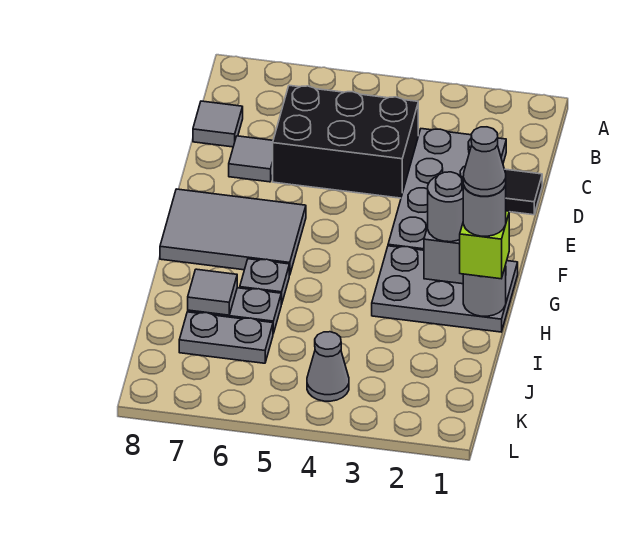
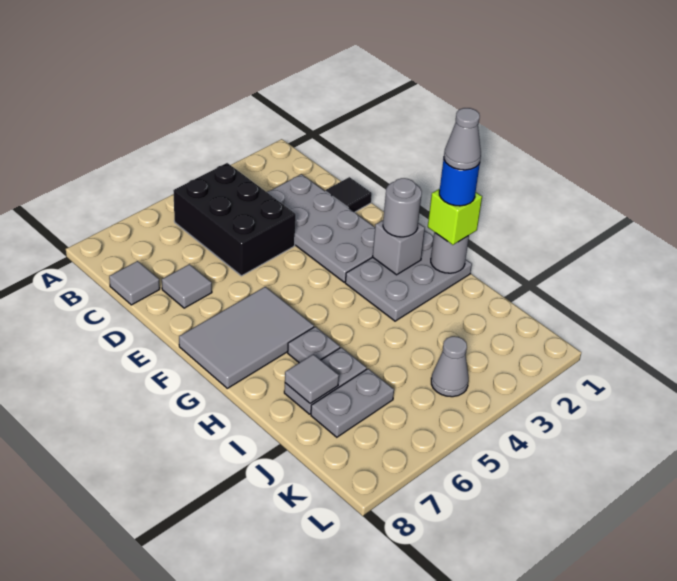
black 2x3 brick [273,85,418,198] -> black 2x3 brick turned to [173,163,296,276]
grey 1x1 round brick [463,185,506,236] -> blue 1x1 round brick [439,159,480,206]

